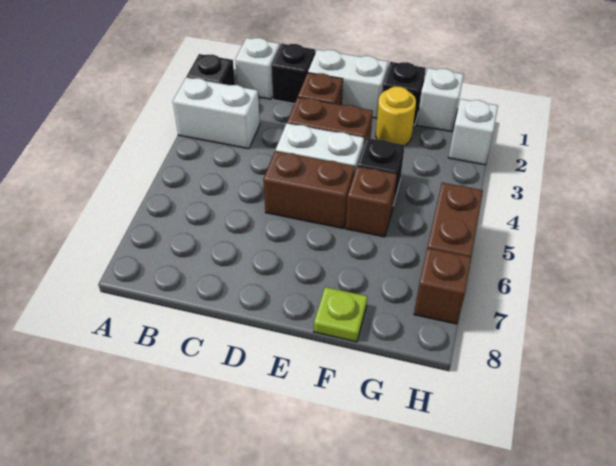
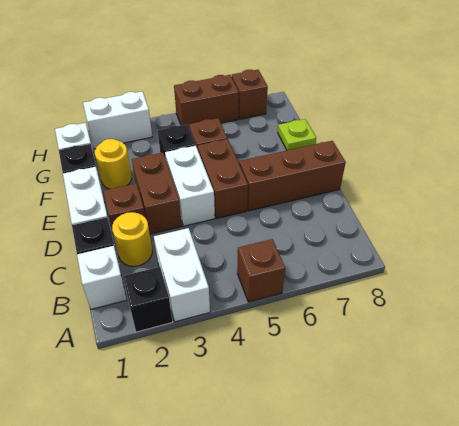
none -> brown 1x1 brick [237,239,285,302]
none -> yellow 1x1 round brick [112,212,152,266]
none -> brown 1x3 brick [239,141,346,211]
white 1x1 brick [448,99,498,165] -> white 1x2 brick [83,91,152,149]

